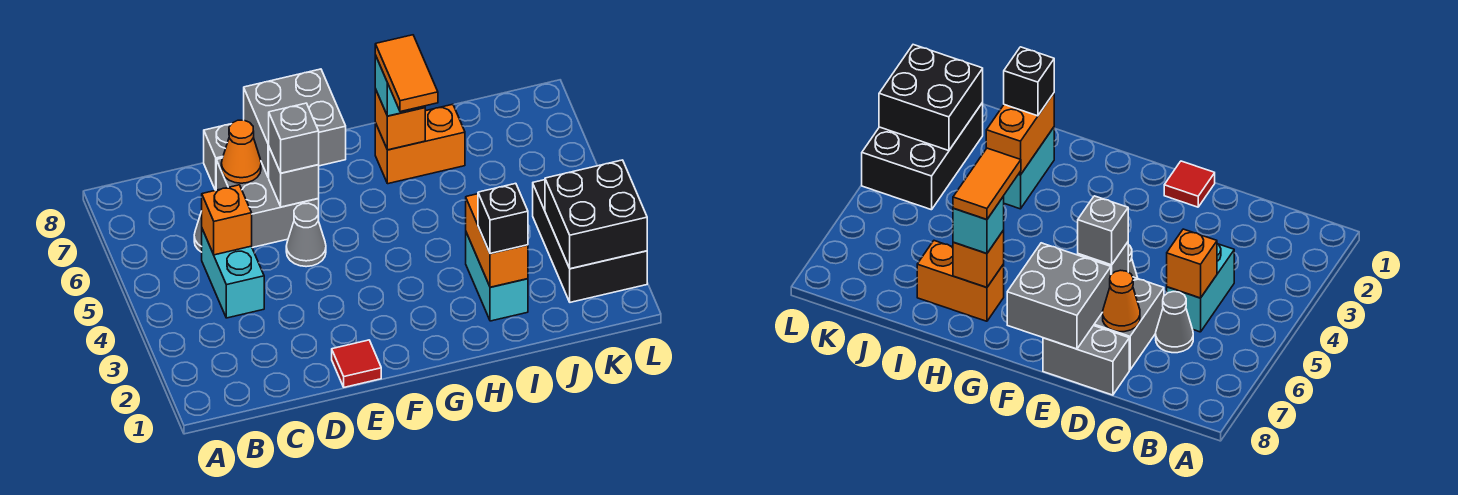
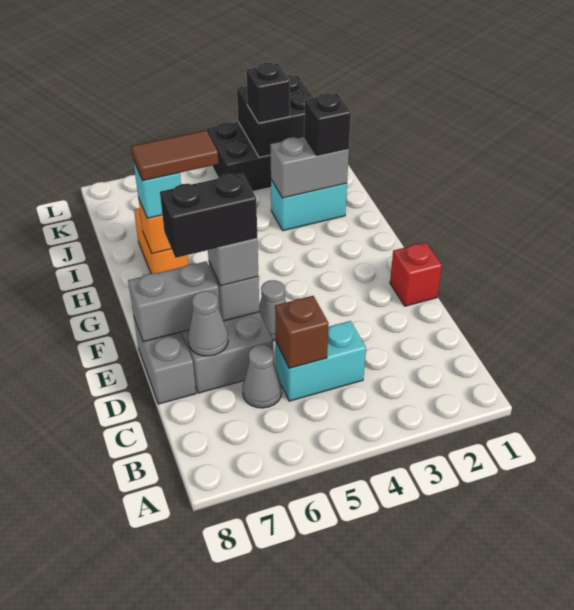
orange 1x1 brick [202,185,252,255] -> brown 1x1 brick [275,296,329,368]
orange 1x1 cone [221,120,261,183] -> grey 1x1 cone [188,291,228,356]
red 1x1 tile [332,340,381,387] -> red 1x1 brick [390,242,442,306]
none -> black 1x2 brick [160,173,257,258]
grey 2x2 brick [244,69,346,178] -> grey 1x2 brick [128,261,220,342]
orange 1x2 tile [375,35,438,112] -> brown 1x2 tile [131,131,219,181]
orange 1x2 brick [466,194,528,287] -> grey 1x2 brick [270,137,349,198]
none -> black 1x1 brick [246,63,290,123]

